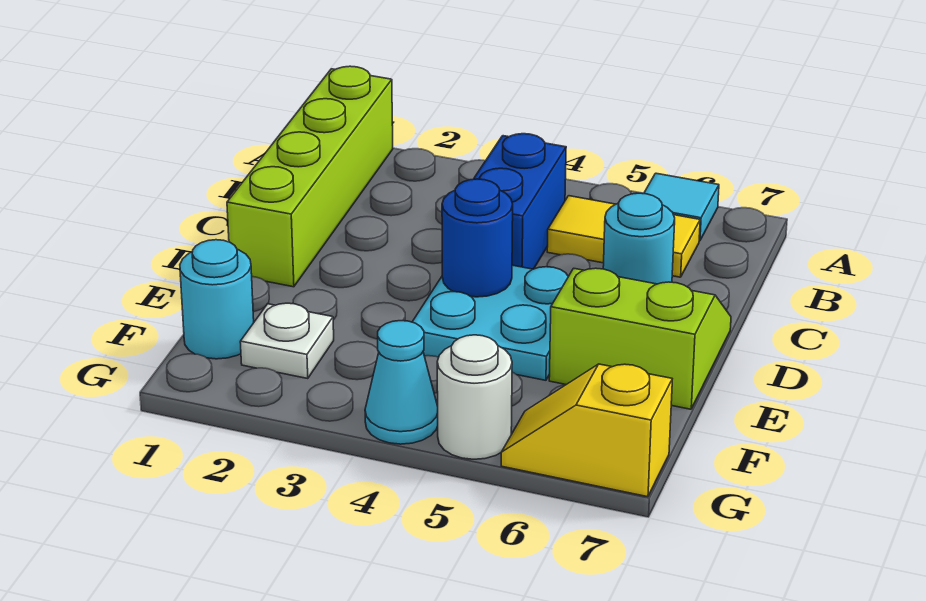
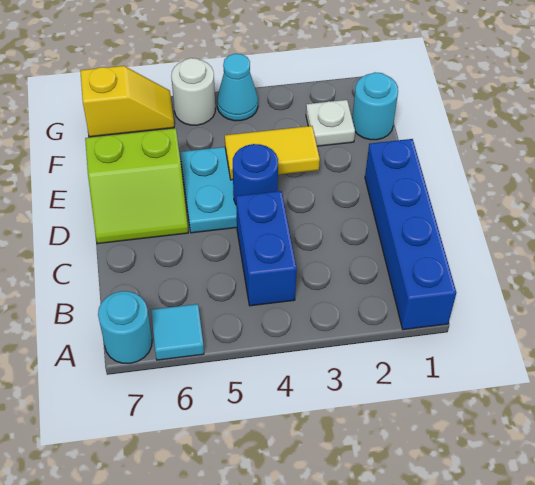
lime 1x4 brick [227,66,393,287] -> blue 1x4 brick [365,139,456,330]
yellow 1x2 tile [547,196,700,277] -> yellow 1x2 tile moved to [225,126,320,180]
cyan 1x1 round brick [603,193,675,284] -> cyan 1x1 round brick moved to [98,291,152,363]

